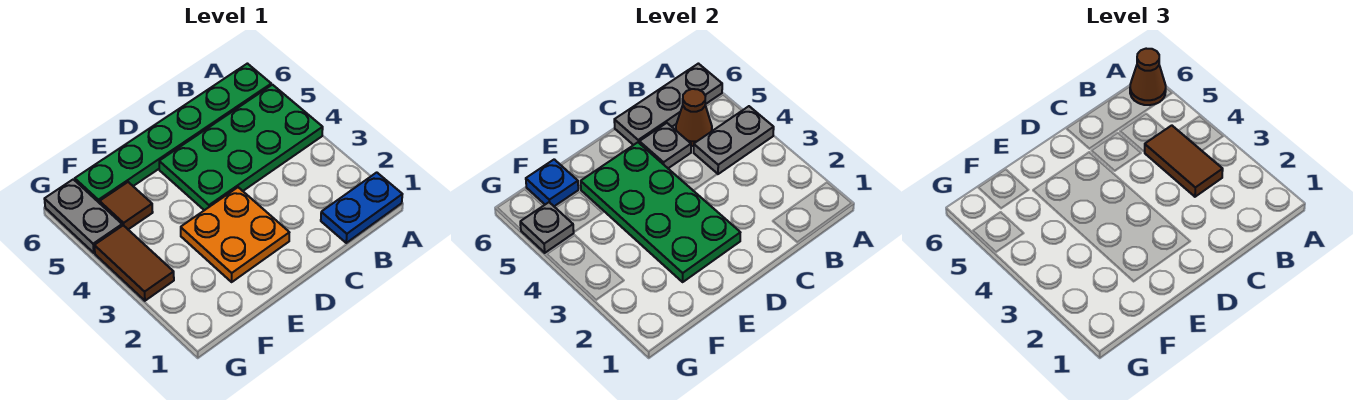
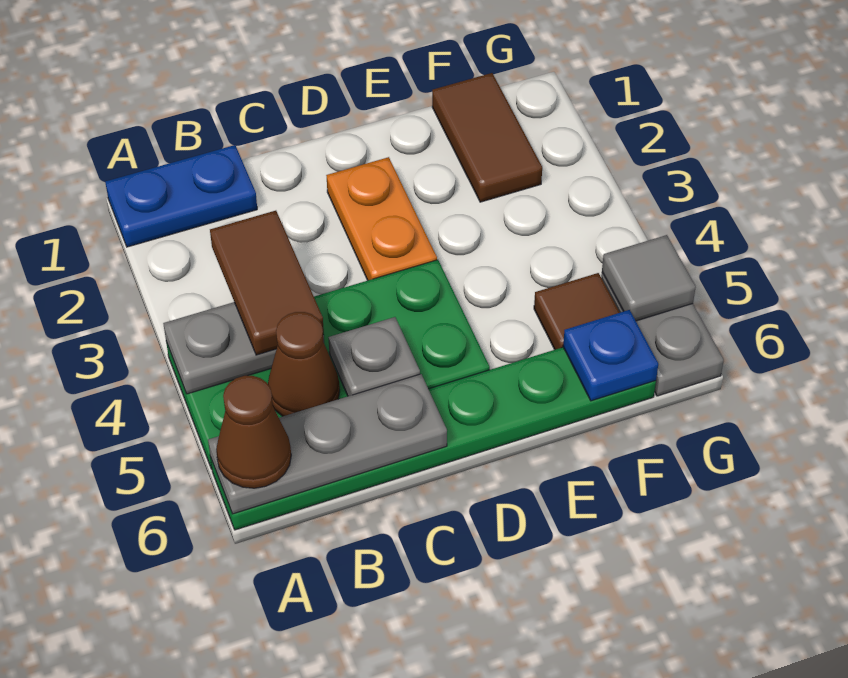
orange 2x2 plate [181,187,289,282] -> orange 1x2 plate [326,157,437,280]
green 2x4 plate [581,142,740,282] -> none
brown 1x2 tile [94,225,174,301] -> brown 1x2 tile moved to [432,73,542,202]
grey 1x1 plate [520,202,574,253] -> grey 1x1 tile [602,235,696,321]

